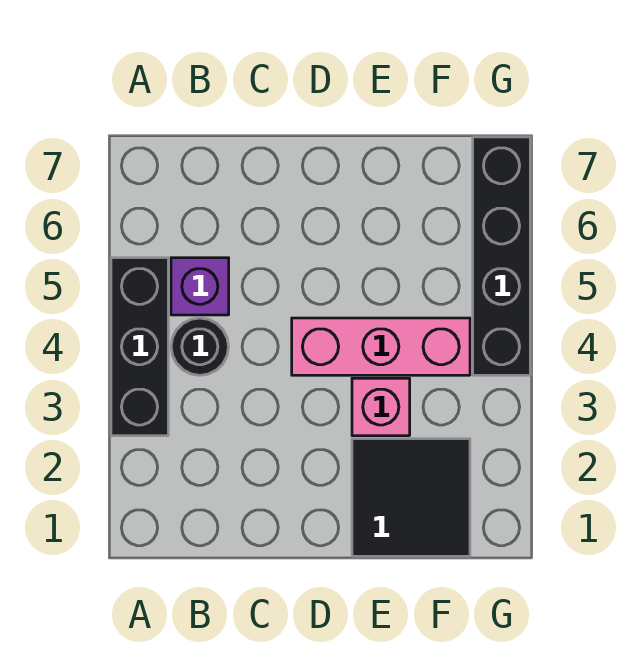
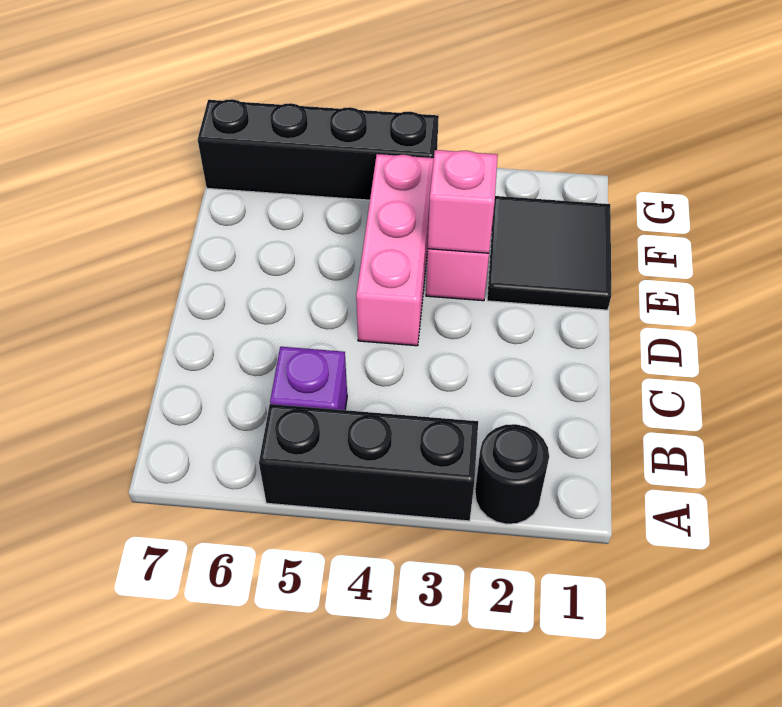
black 1x1 round brick [171,318,229,375] -> black 1x1 round brick moved to [475,424,549,524]
none -> pink 1x1 brick [428,150,498,253]

